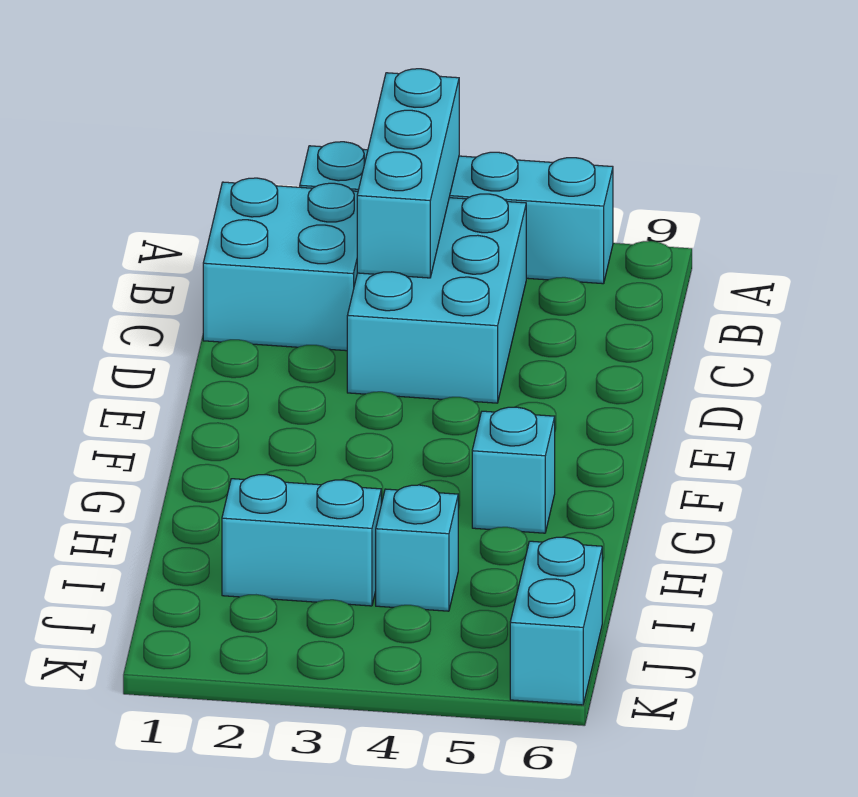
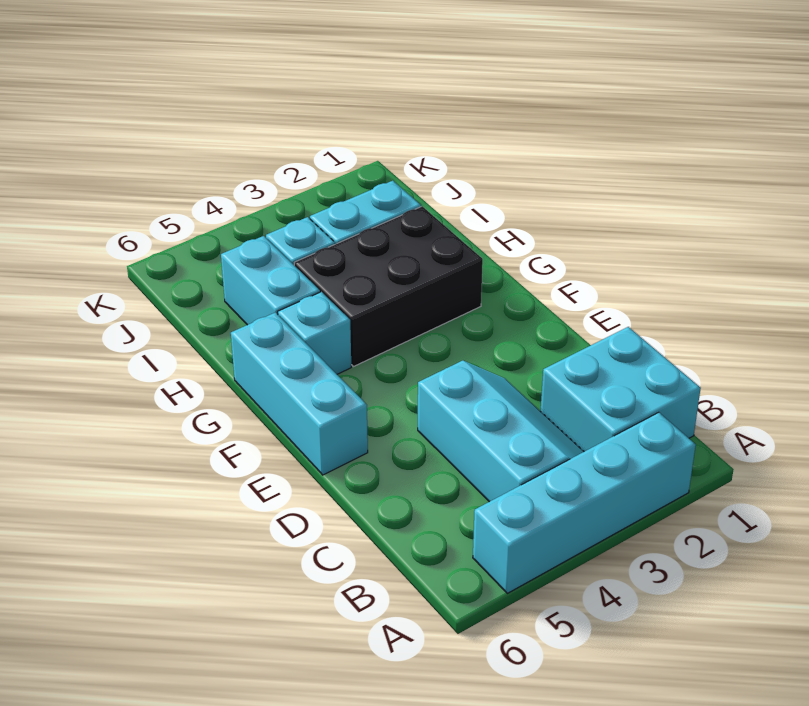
cyan 1x3 brick [357,69,459,278] -> cyan 1x3 brick moved to [231,312,368,475]
cyan 2x3 brick [347,194,526,403] -> cyan 2x3 slope [418,361,584,502]
none -> black 2x3 brick [294,206,483,366]
cyan 1x2 brick [510,537,602,705] -> cyan 1x2 brick moved to [221,236,320,325]

